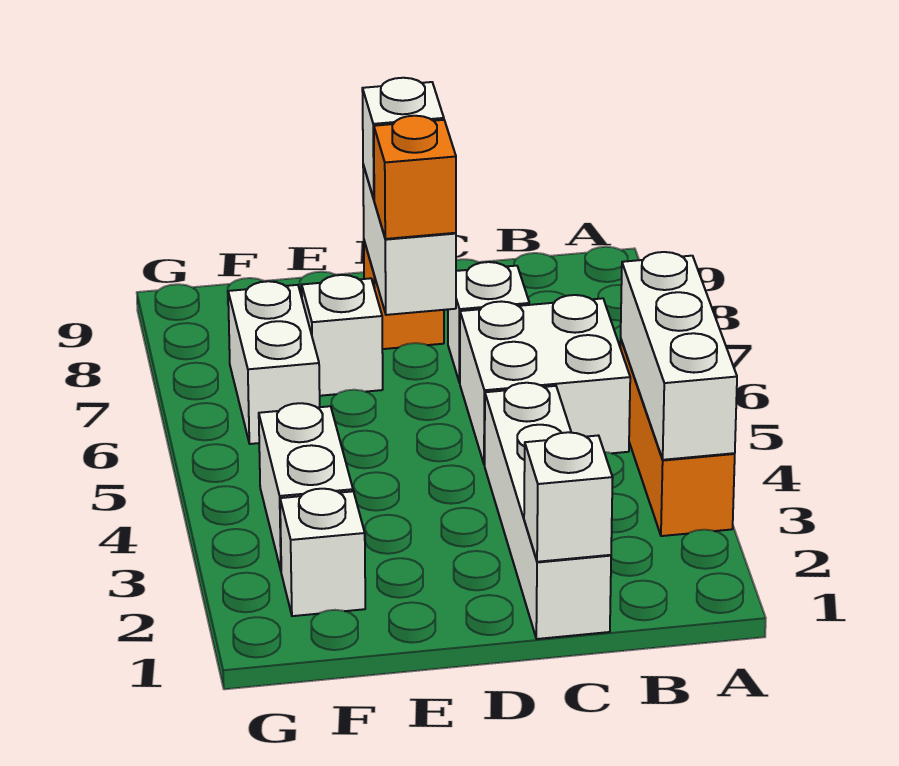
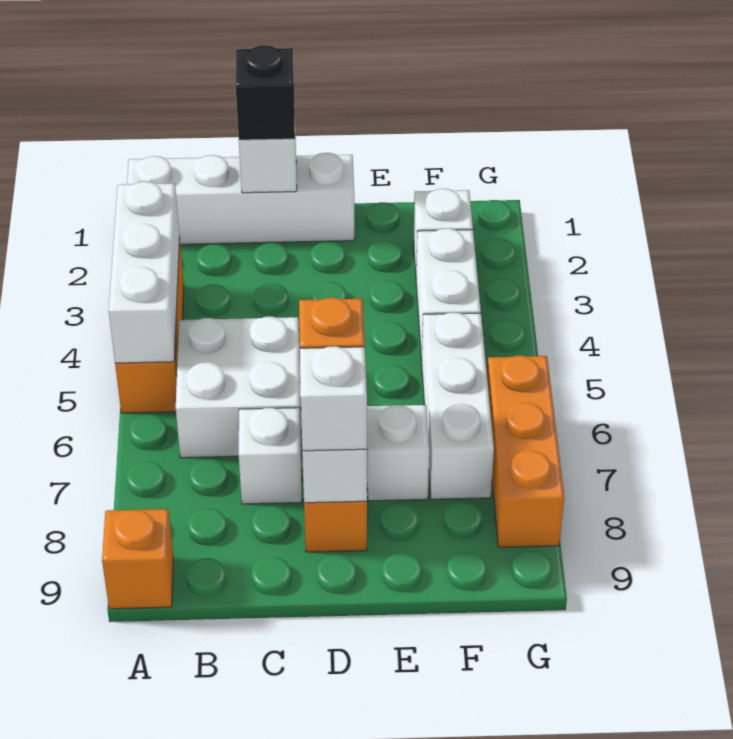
none -> orange 1x1 brick [102,509,174,609]
white 1x4 brick [485,383,611,639] -> white 1x4 brick turned to [127,153,354,244]
none -> black 1x1 brick [236,45,295,140]
white 1x2 brick [228,281,320,444] -> white 1x3 brick [422,313,494,499]
none -> orange 1x3 brick [487,356,564,547]

